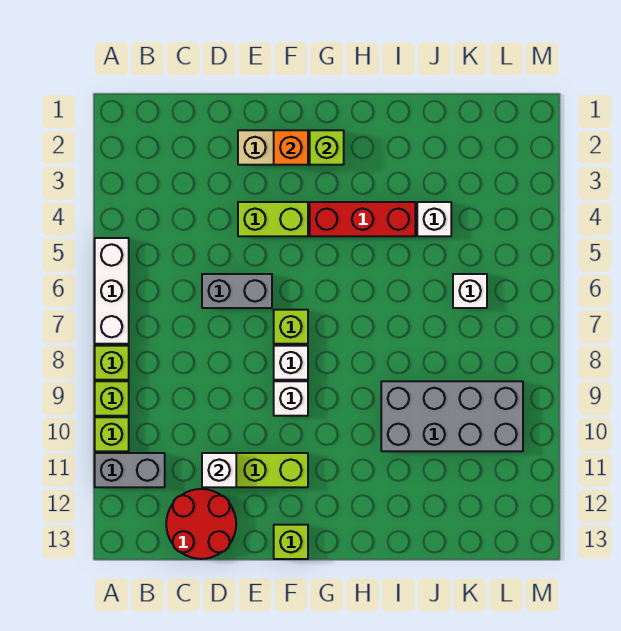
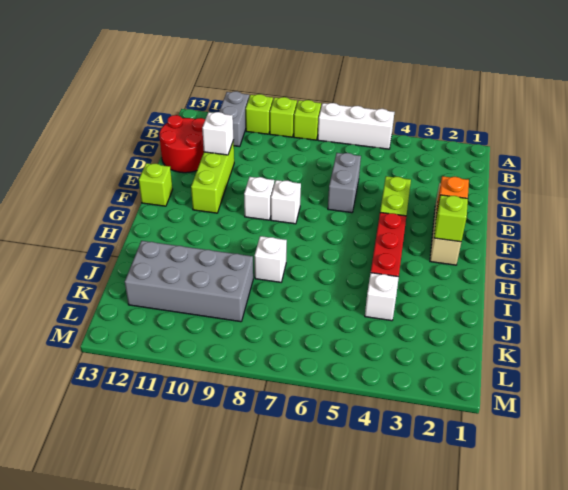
lime 1x1 brick [274,310,308,344] -> none
grey 2x4 brick [381,381,523,451] -> grey 2x4 brick turned to [125,241,253,322]
white 1x1 brick [453,274,487,308] -> white 1x1 brick moved to [255,236,287,282]

